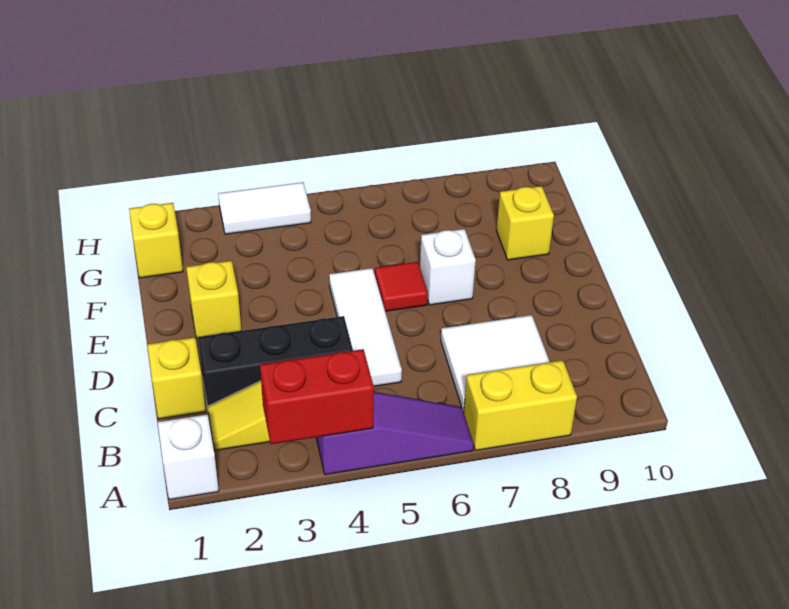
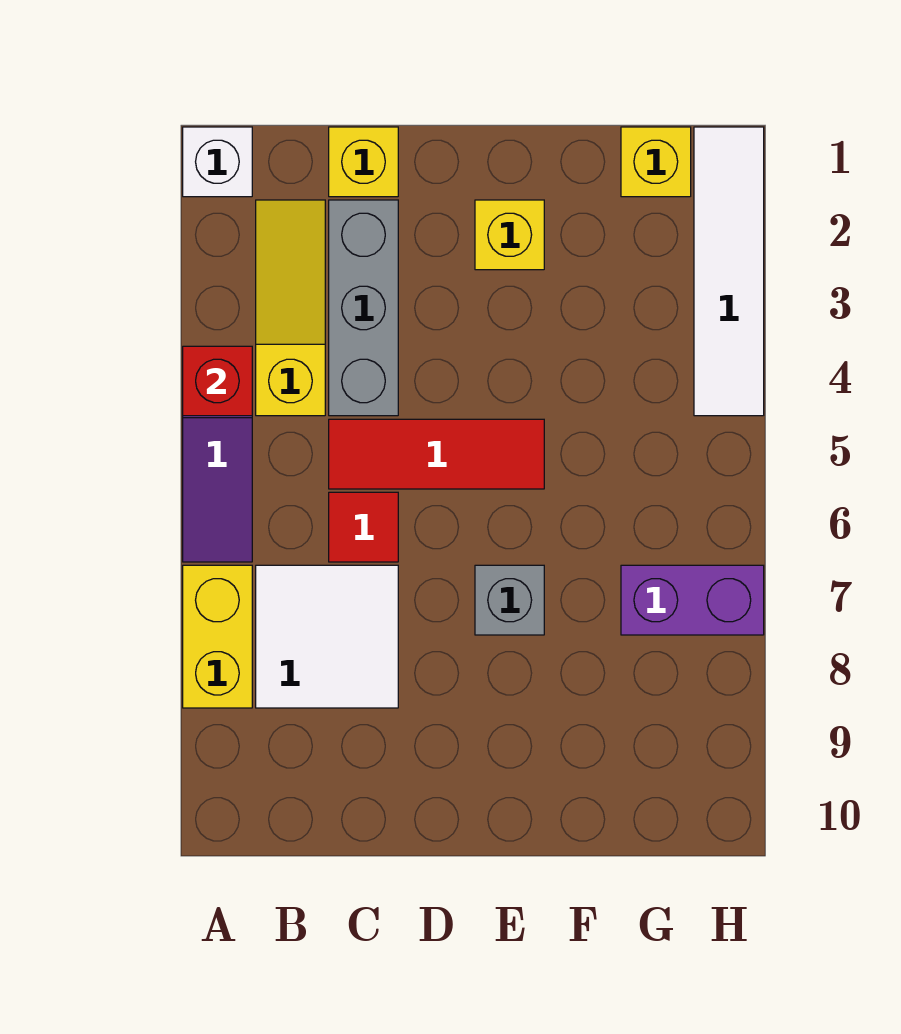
red 1x2 brick [260,349,374,444] -> red 1x1 brick [183,346,252,416]
black 1x3 brick [198,316,353,407] -> grey 1x3 brick [329,200,398,416]
white 1x3 tile [329,268,402,386] -> red 1x3 tile [329,419,544,489]
red 1x1 tile [375,262,428,311] -> red 1x1 tile moved to [329,492,398,562]
white 1x1 brick [420,229,476,305] -> grey 1x1 brick [475,565,544,635]
yellow 1x1 brick [496,186,554,260] -> none
none -> purple 1x2 brick [621,565,764,635]
white 1x2 tile [218,182,311,234] -> white 1x4 tile [694,127,764,416]

